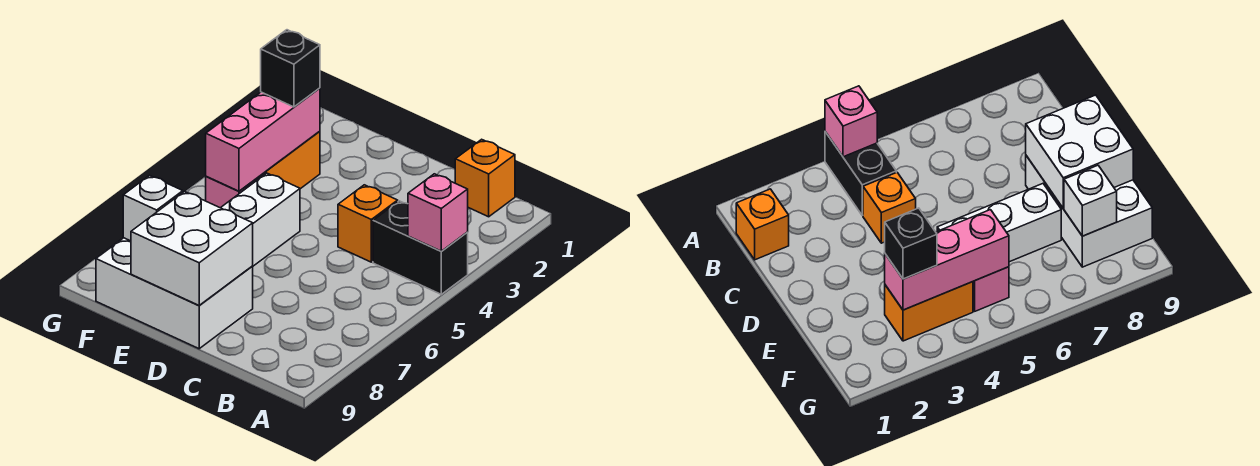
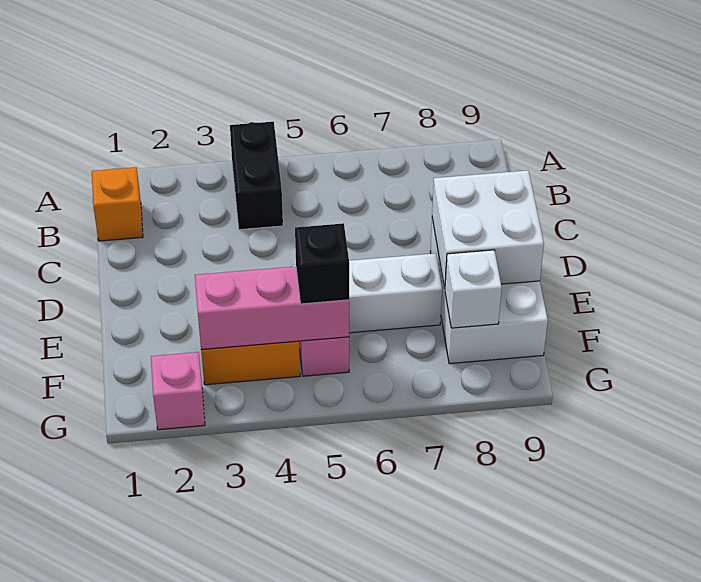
pink 1x1 brick [408,174,468,251] -> pink 1x1 brick moved to [151,352,205,430]
orange 1x1 brick [338,185,398,262] -> none
black 1x1 brick [261,30,320,107] -> black 1x1 brick moved to [295,223,349,304]

